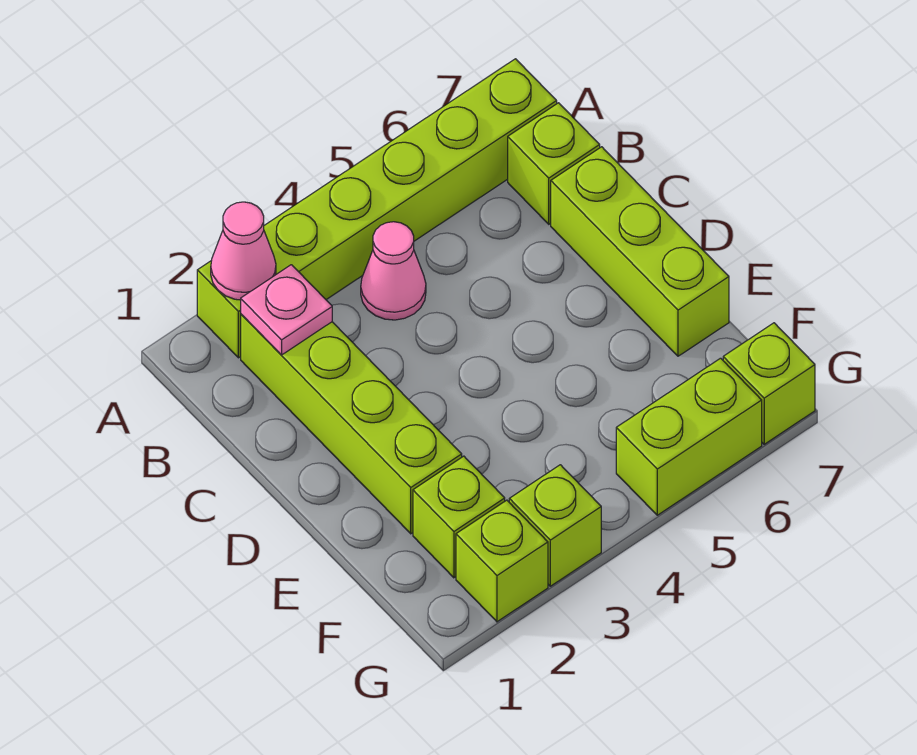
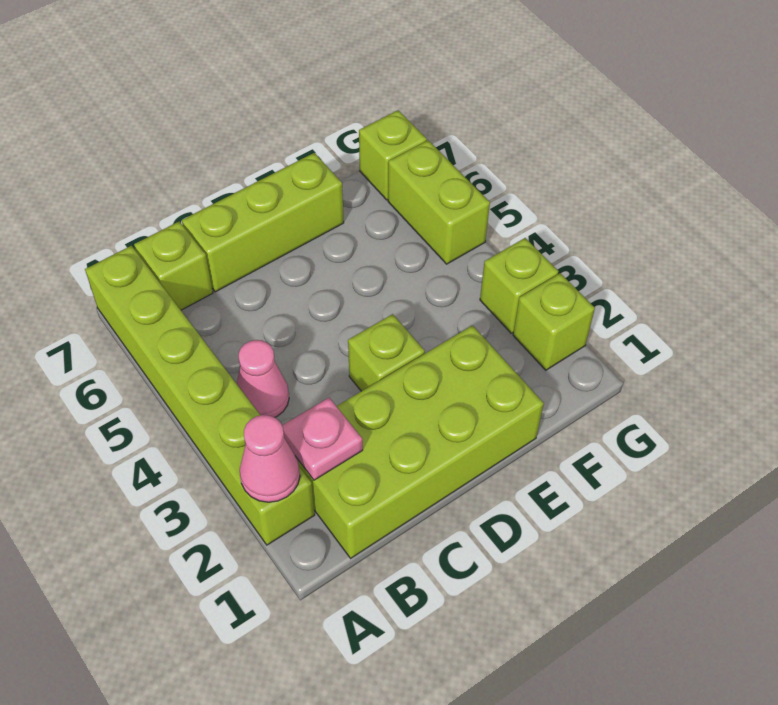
lime 1x4 brick [241,314,462,534] -> lime 2x4 brick [297,325,544,558]
lime 1x1 brick [413,456,505,578] -> lime 1x1 brick moved to [348,314,425,391]

